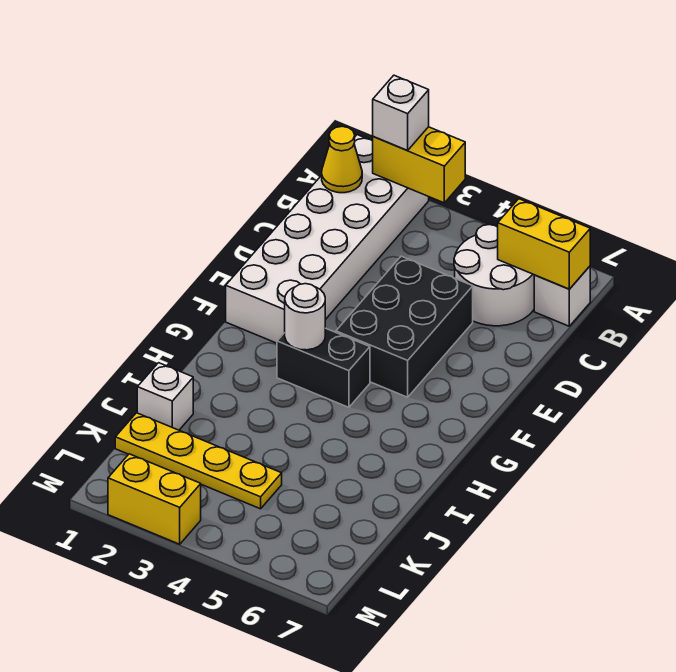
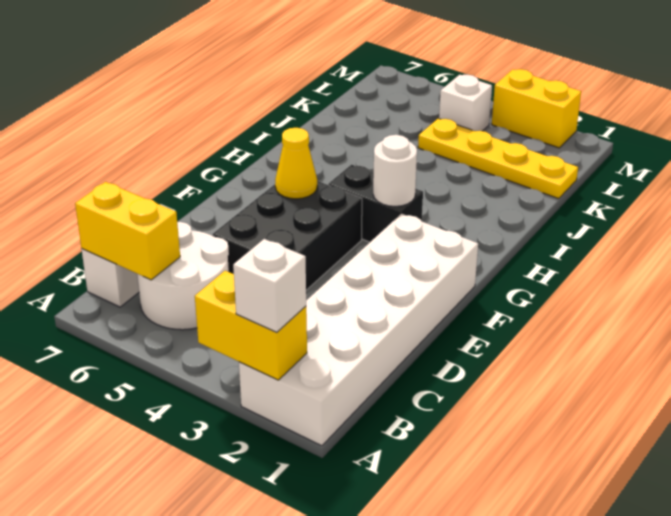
yellow 1x1 cone [322,126,362,193] -> yellow 1x1 cone moved to [275,128,317,199]
white 1x1 brick [137,363,193,430] -> white 1x1 brick moved to [439,75,492,131]

